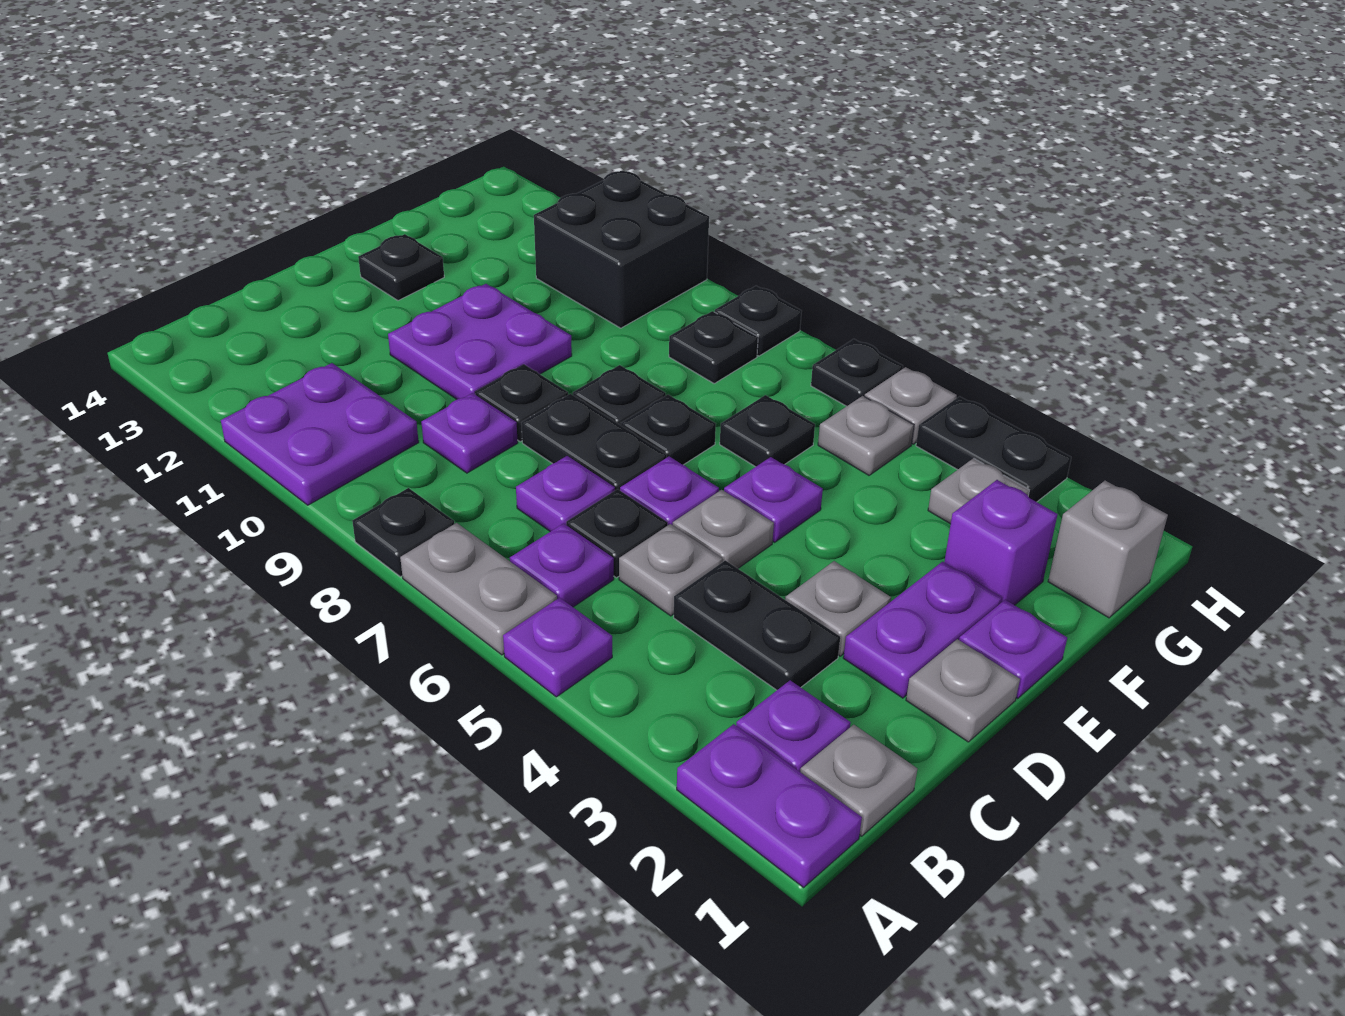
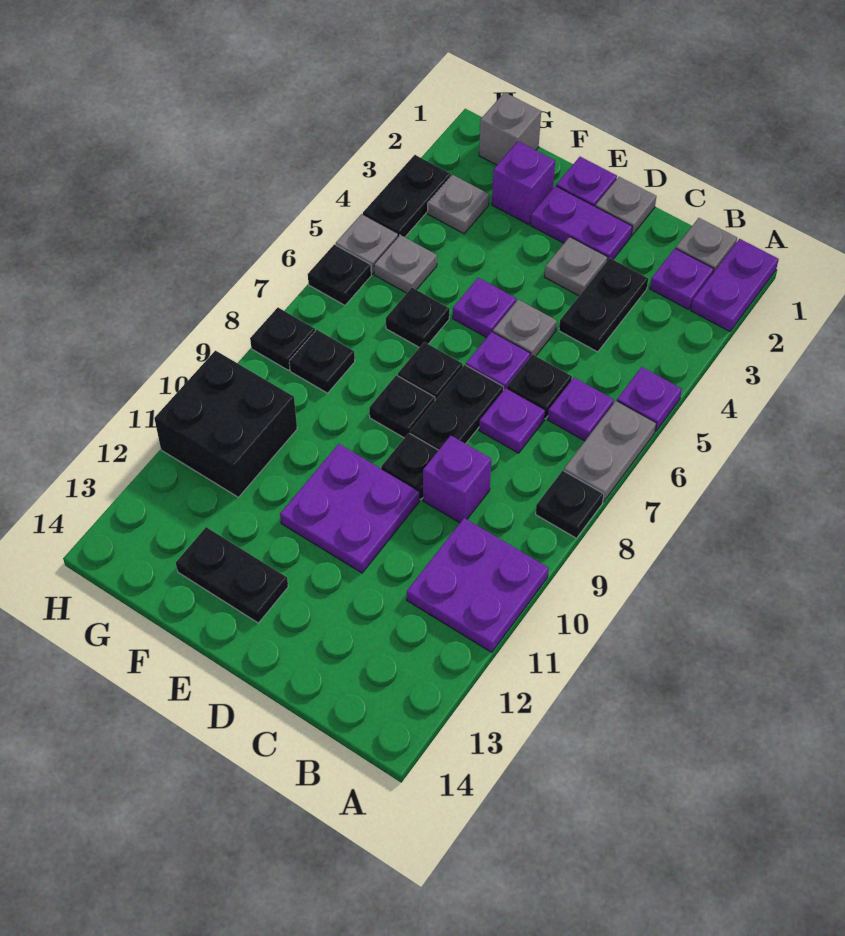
grey 1x1 plate [619,524,723,616] -> none
purple 1x1 plate [421,393,518,473] -> purple 1x1 brick [423,436,492,523]
black 1x1 plate [358,234,444,301] -> black 1x2 plate [176,527,288,623]

